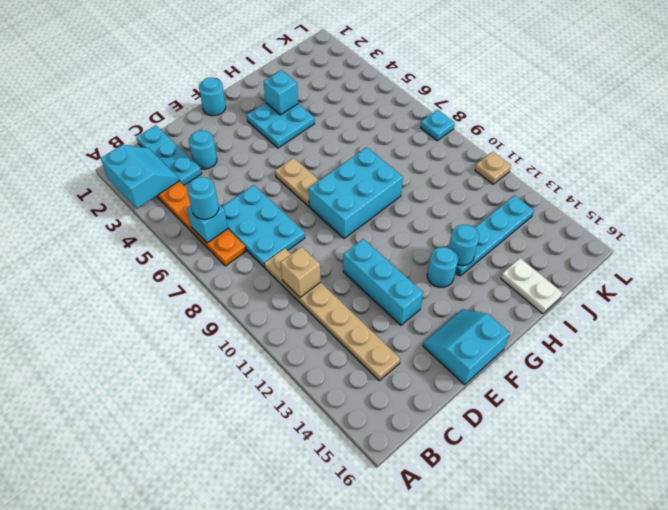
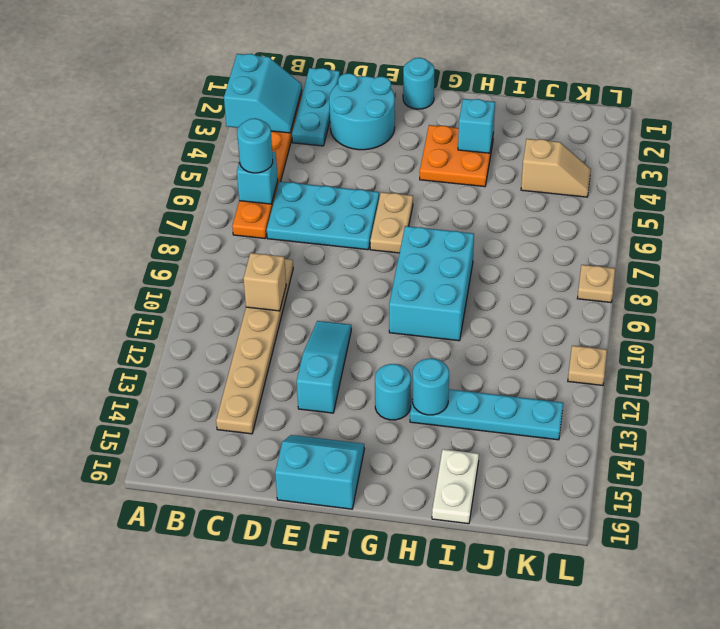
cyan 2x3 plate [222,185,305,267] -> cyan 2x3 plate turned to [267,182,379,250]
cyan 1x1 round brick [189,130,217,169] -> cyan 2x2 round brick [329,73,395,150]
cyan 1x3 brick [343,239,423,325] -> cyan 1x3 slope [297,321,351,413]
cyan 2x3 brick [309,147,403,239] -> cyan 2x3 brick turned to [389,226,474,341]
cyan 2x2 plate [247,103,315,148] -> orange 2x2 plate [420,125,494,187]
none -> tan 1x2 slope [521,139,591,197]
cyan 1x1 plate [420,110,455,141] -> tan 1x1 plate [577,265,615,303]

